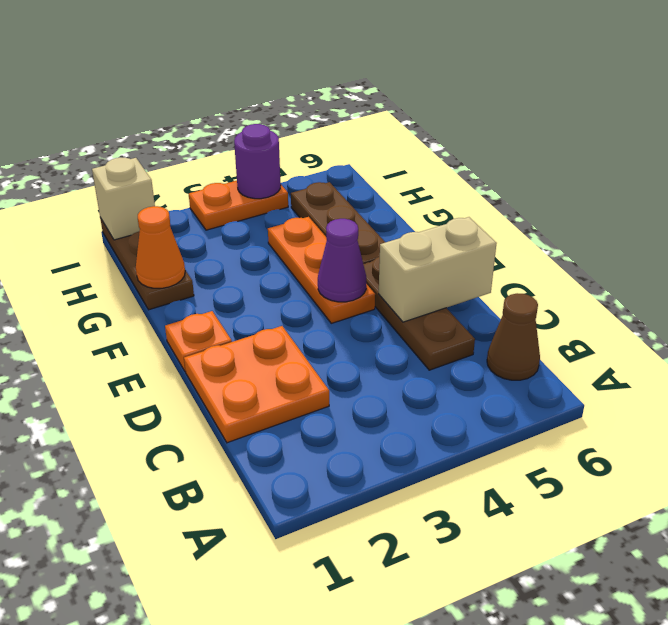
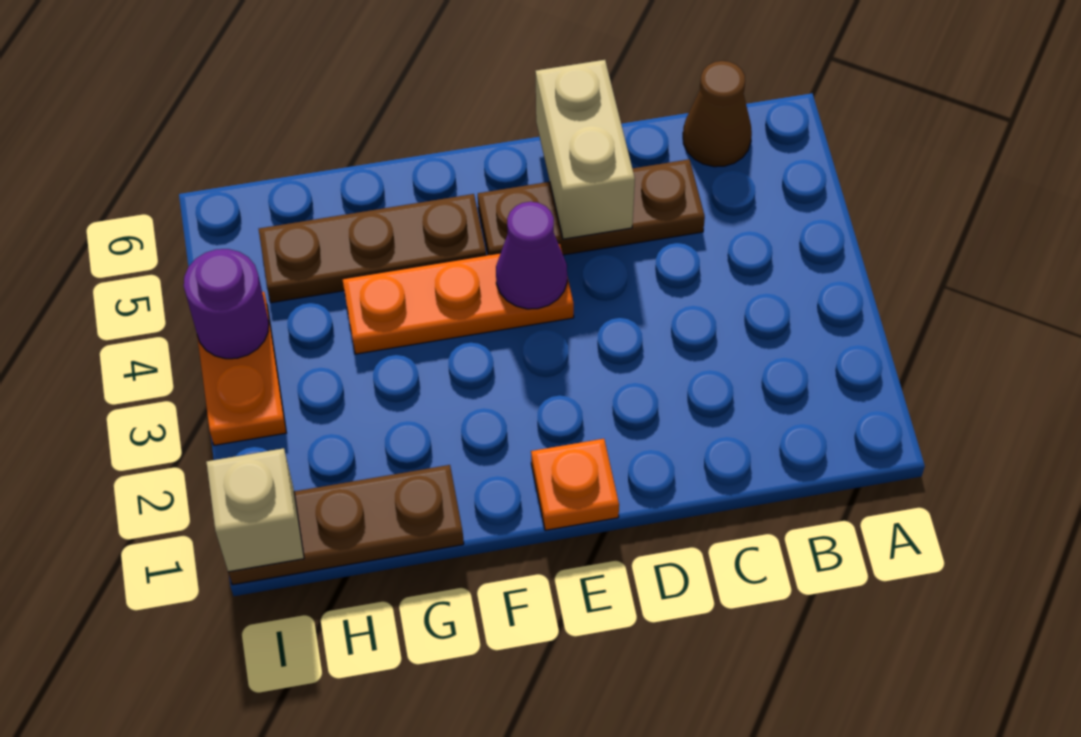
orange 2x2 plate [184,326,329,443] -> none
orange 1x1 cone [136,206,185,288] -> none

